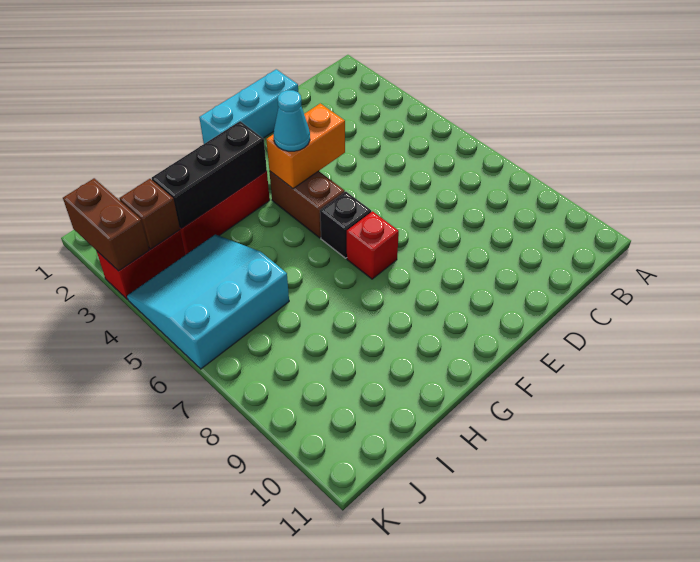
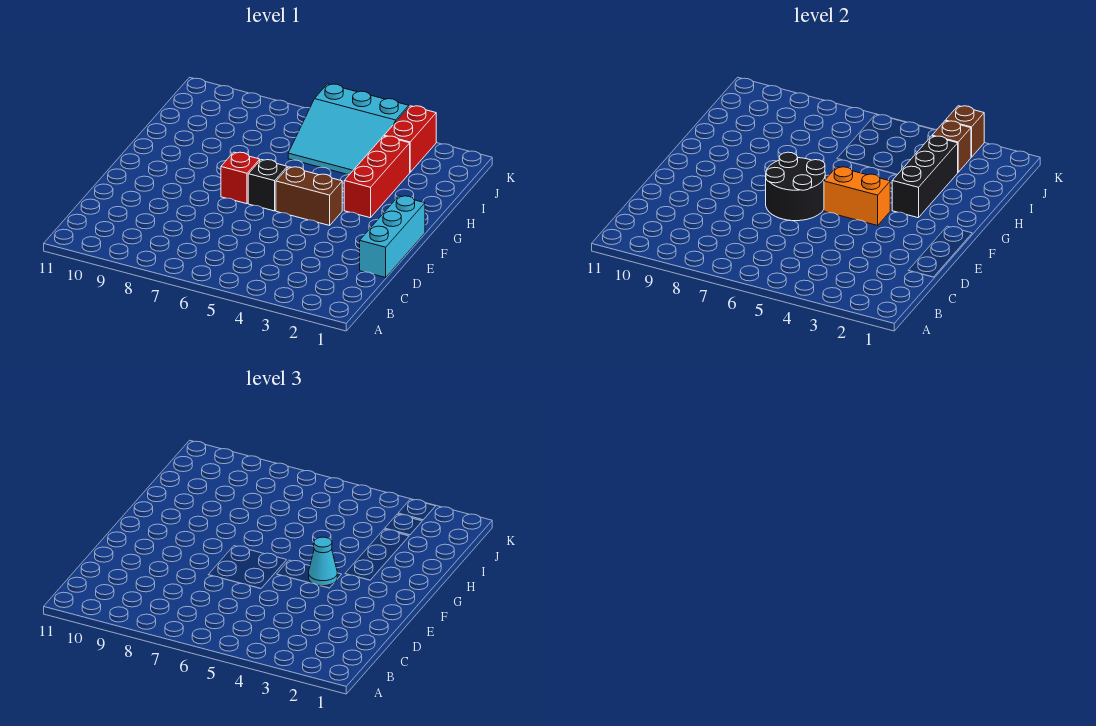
orange 1x2 brick [266,103,345,189] -> orange 1x2 brick turned to [824,167,890,225]
none -> black 2x2 round brick [766,152,825,221]
cyan 3x3 slope [127,234,289,369] -> cyan 3x3 slope turned to [288,84,409,175]
brown 1x2 brick [63,178,149,271] -> brown 1x1 brick [945,106,984,157]

